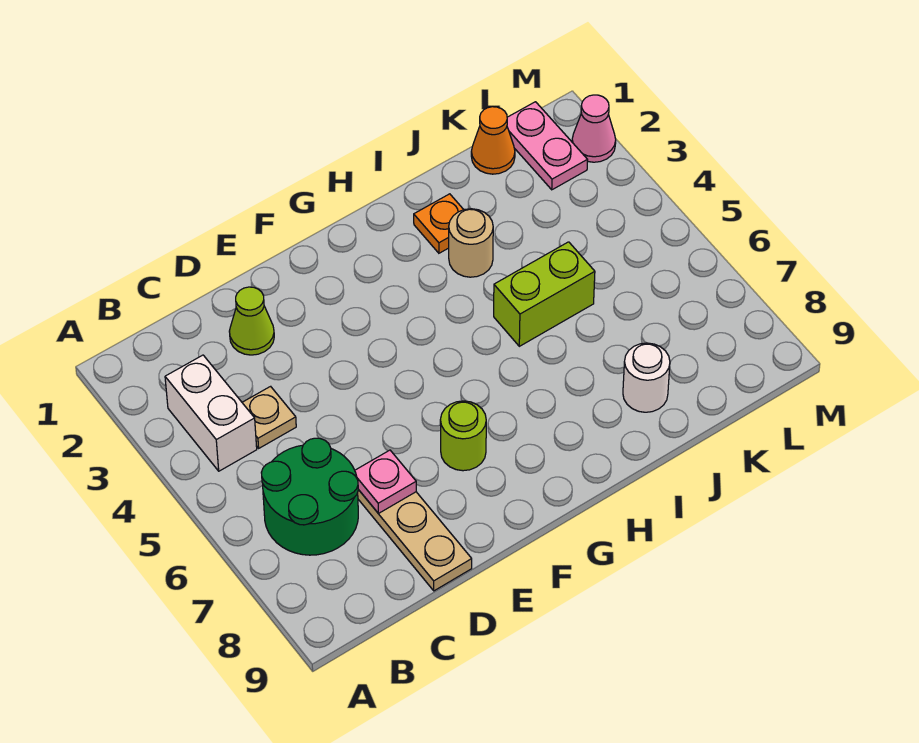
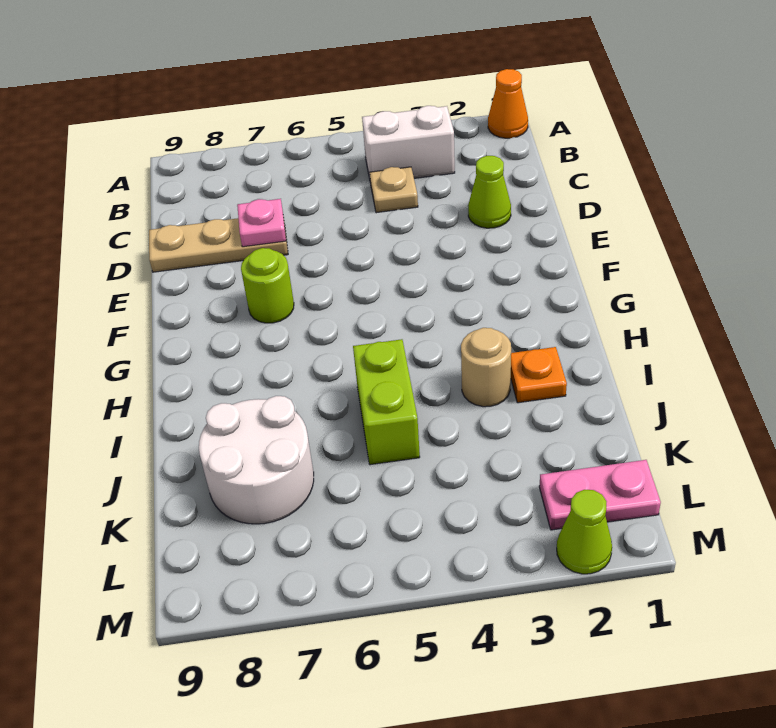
green 2x2 round brick [261,438,358,555] -> none
white 1x1 round brick [623,343,670,412] -> white 2x2 round brick [199,396,314,524]
orange 1x1 cone [471,107,515,174] -> orange 1x1 cone moved to [488,69,528,138]
pink 1x1 cone [572,95,616,162] -> lime 1x1 cone [557,490,612,574]

